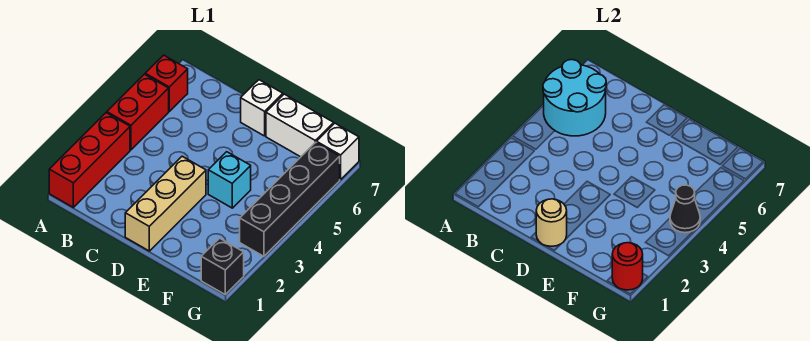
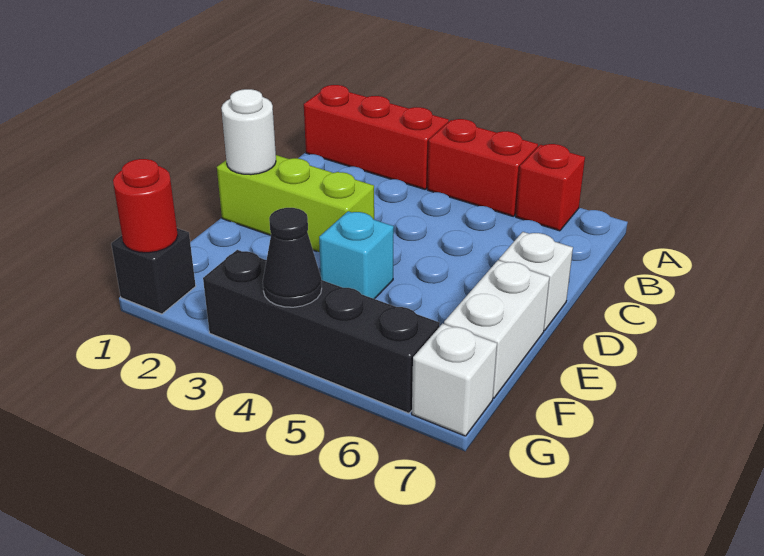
cyan 2x2 round brick [543,60,606,136] -> none
tan 1x3 brick [125,156,206,251] -> lime 1x3 brick [217,155,374,252]
tan 1x1 round brick [536,199,567,246] -> white 1x1 round brick [221,89,276,175]

